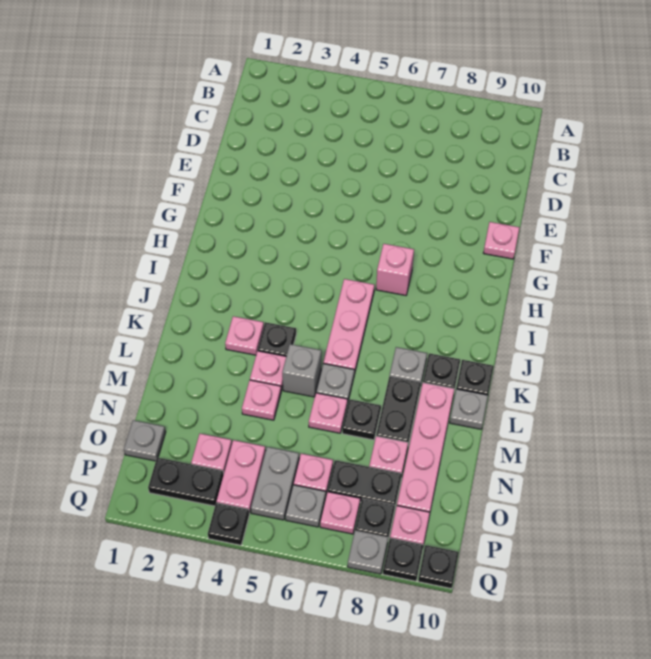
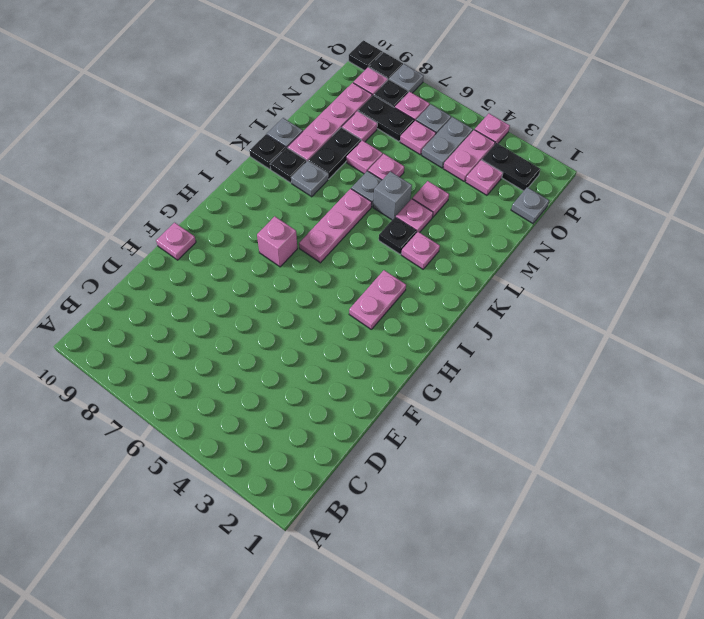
none -> pink 1x2 plate [349,270,406,329]
black 1x1 plate [342,399,381,440] -> pink 1x1 plate [347,140,383,174]
black 1x1 plate [208,503,249,545] -> pink 1x1 plate [475,114,510,144]

